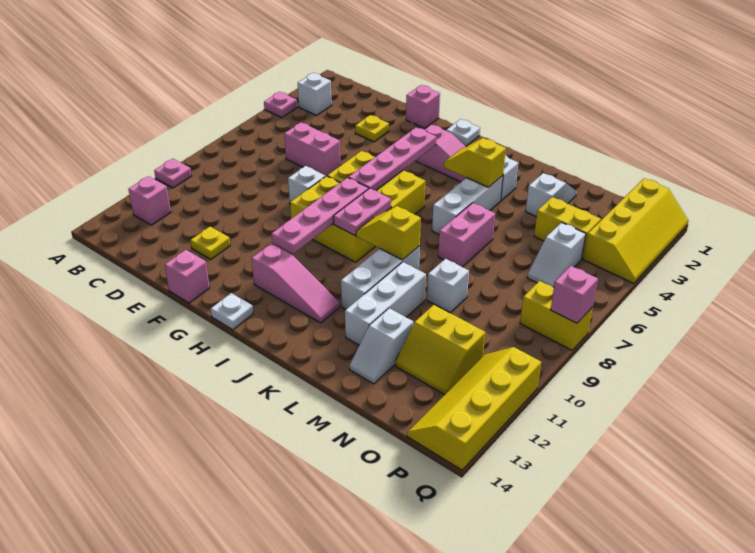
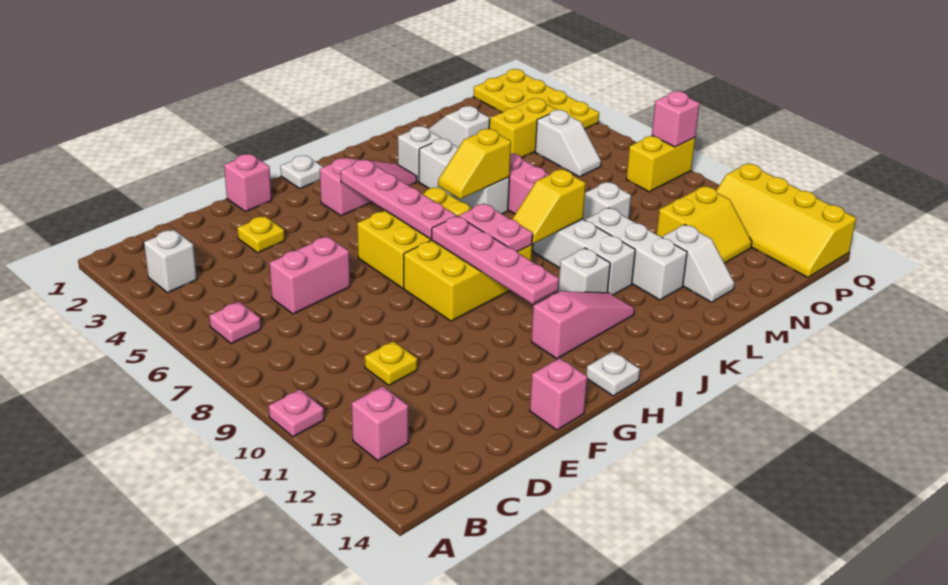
pink 1x1 plate [264,92,297,118] -> pink 1x1 plate moved to [209,302,261,344]
yellow 1x1 plate [190,227,230,259] -> yellow 1x1 plate moved to [365,341,417,385]
white 1x1 brick [288,166,325,202] -> white 1x1 brick moved to [558,248,610,293]
yellow 1x2 slope [444,138,506,187] -> yellow 1x2 slope moved to [438,129,511,199]
yellow 2x4 slope [583,178,689,283] -> yellow 2x4 plate [473,69,599,129]

